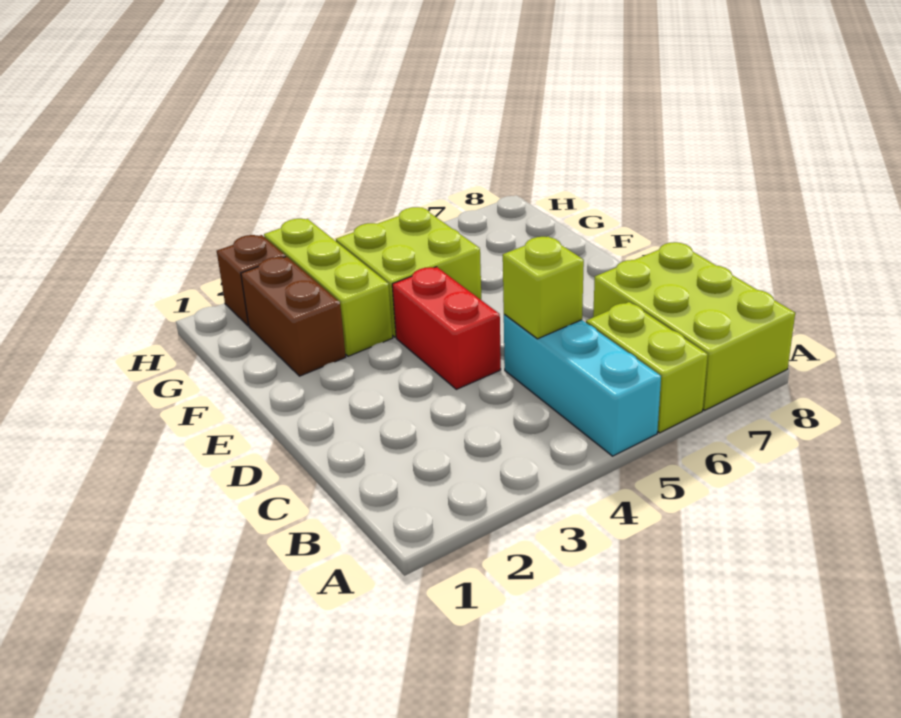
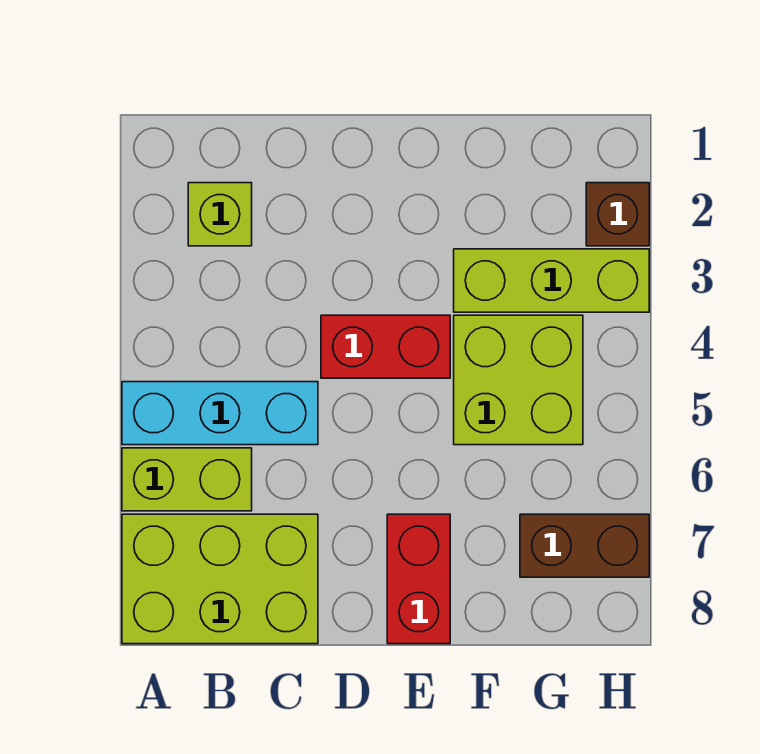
lime 1x1 brick [503,237,584,339] -> lime 1x1 brick moved to [188,183,252,246]
none -> red 1x2 brick [387,514,450,644]
brown 1x2 brick [241,257,346,376] -> brown 1x2 brick moved to [520,514,649,577]

